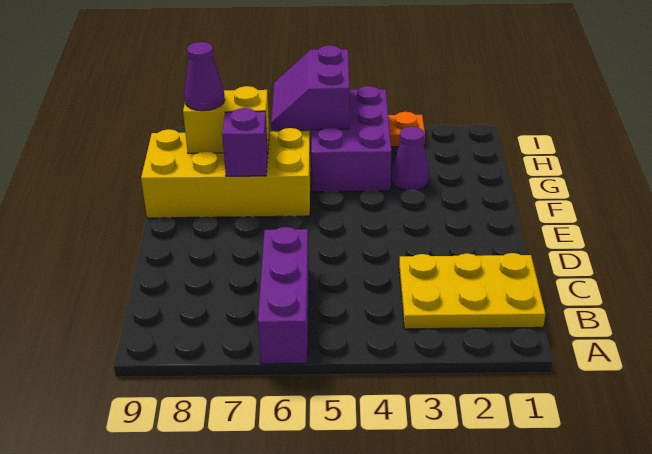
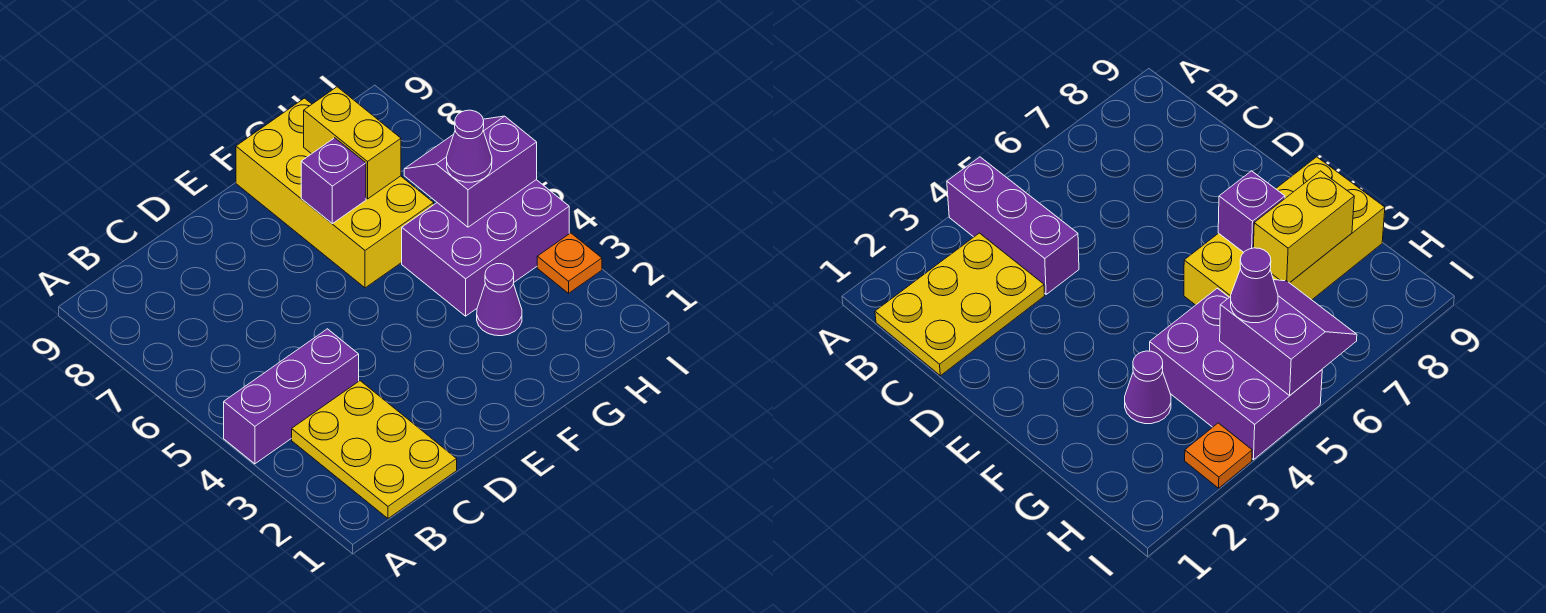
purple 1x3 brick [258,227,309,364] -> purple 1x3 brick moved to [224,329,359,464]
purple 1x1 cone [184,42,225,111] -> purple 1x1 cone moved to [447,110,492,182]

